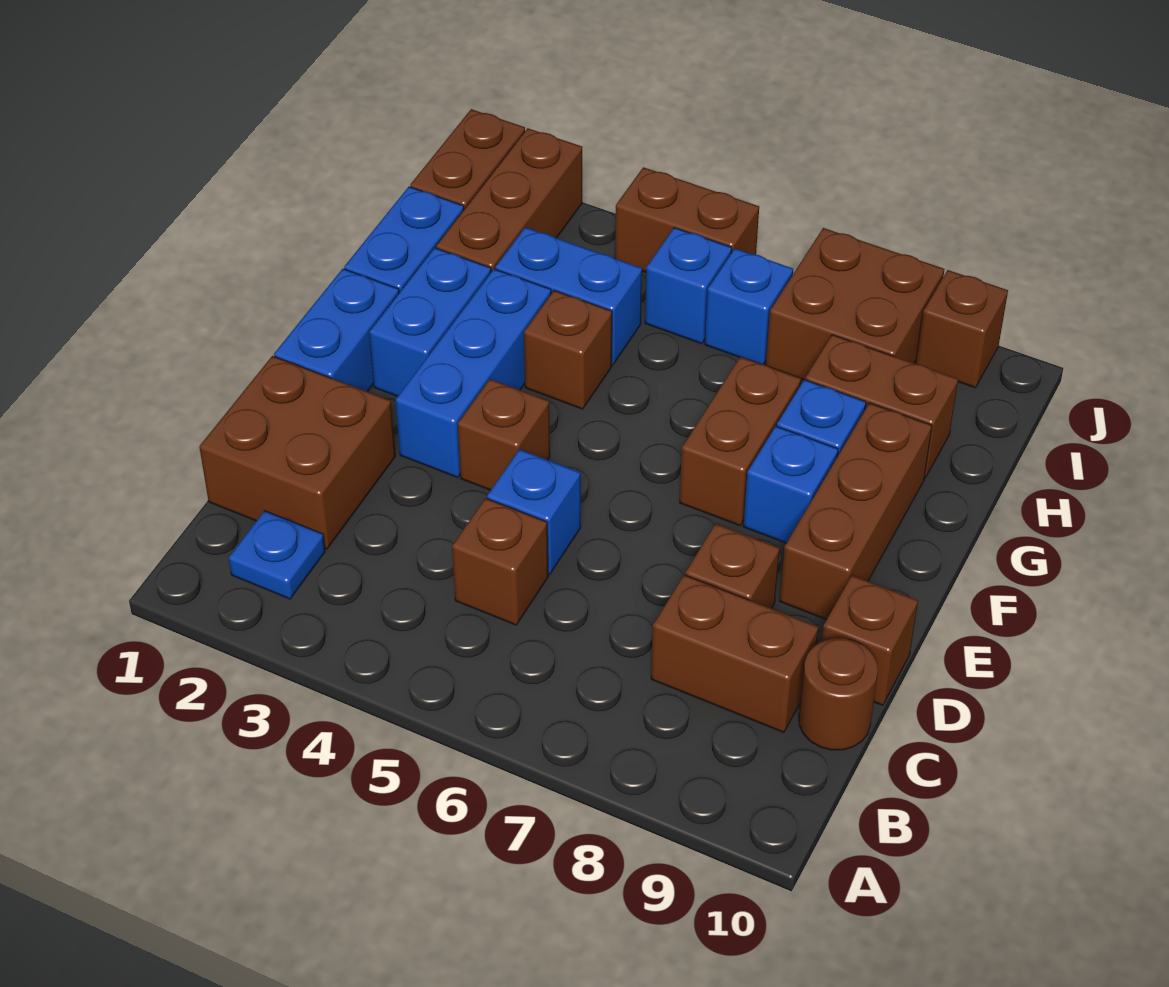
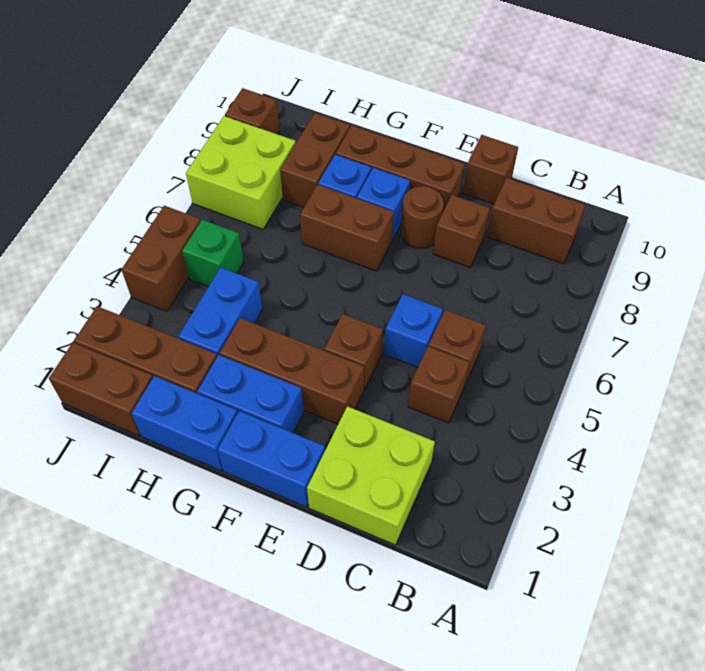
blue 1x1 plate [229,511,325,599] -> none
brown 2x2 brick [199,356,395,549] -> lime 2x2 brick [307,406,435,545]
brown 1x2 brick [651,575,818,733] -> brown 1x2 brick turned to [487,178,585,264]
brown 1x1 round brick [799,638,878,750] -> brown 1x1 round brick moved to [401,186,444,248]
blue 1x3 brick [396,269,551,477] -> brown 1x3 brick [220,318,364,424]
brown 1x1 brick [524,291,612,409] -> brown 1x1 brick moved to [408,346,470,423]
blue 1x1 brick [645,228,732,344] -> green 1x1 brick [182,220,244,287]
blue 1x1 brick [705,249,793,364] -> none
brown 2x2 brick [766,228,944,380] -> lime 2x2 brick [186,116,296,229]

